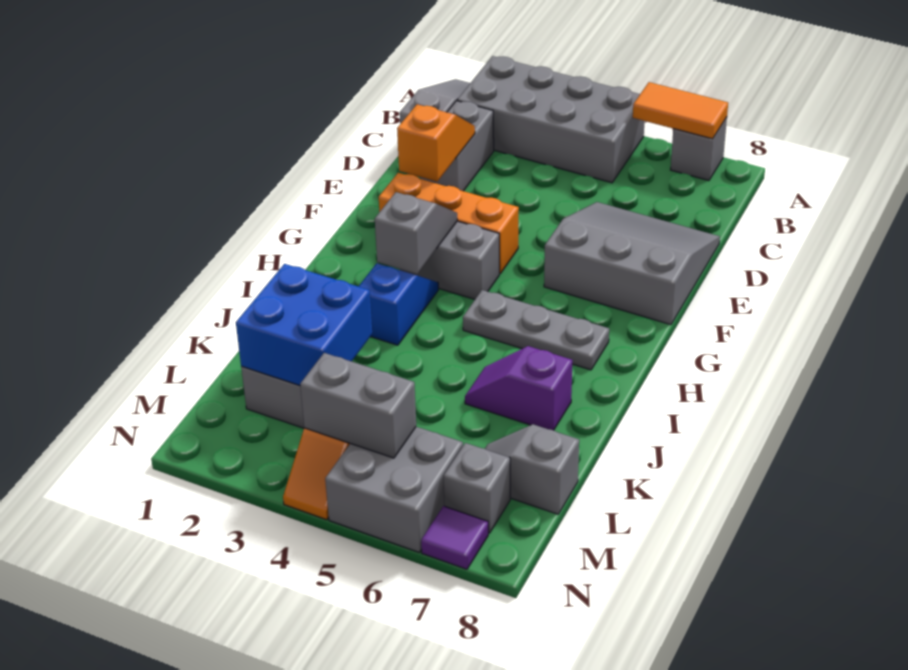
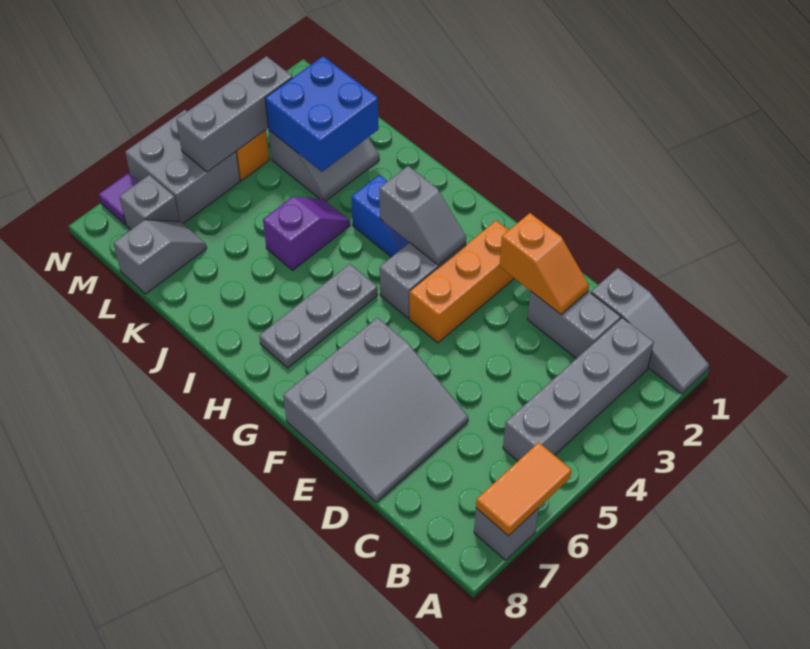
grey 2x4 brick [457,56,645,183] -> grey 1x4 brick [503,318,654,461]
purple 1x2 slope [465,346,572,430] -> purple 1x2 slope moved to [263,197,350,270]
grey 1x2 brick [300,353,416,458] -> grey 1x3 brick [176,56,292,172]

